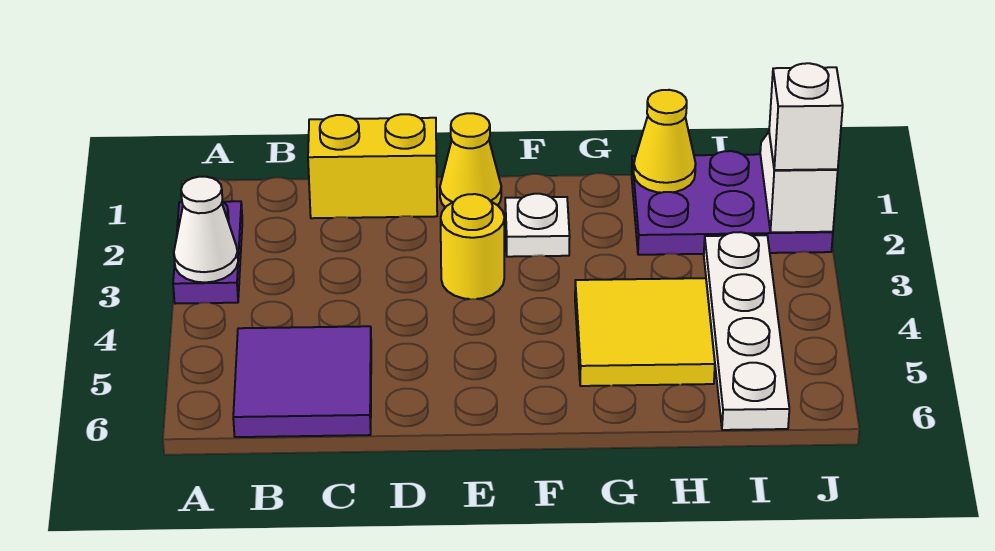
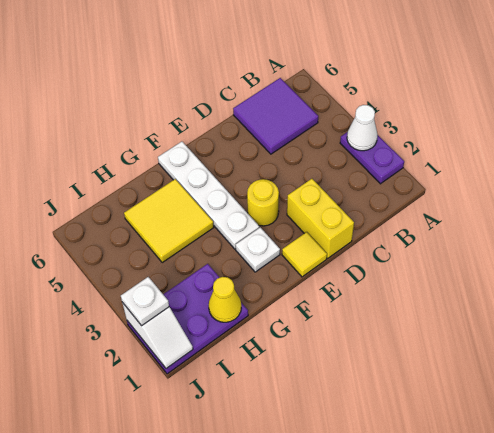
yellow 1x2 brick [308,114,437,218] -> yellow 1x2 brick turned to [287,179,354,258]
yellow 1x1 cone [440,113,501,207] -> yellow 1x1 tile [282,232,327,277]
white 1x4 plate [704,232,789,430] -> white 1x4 plate moved to [158,142,259,249]
white 1x1 brick [769,63,843,170] -> white 1x1 plate [121,277,169,326]

